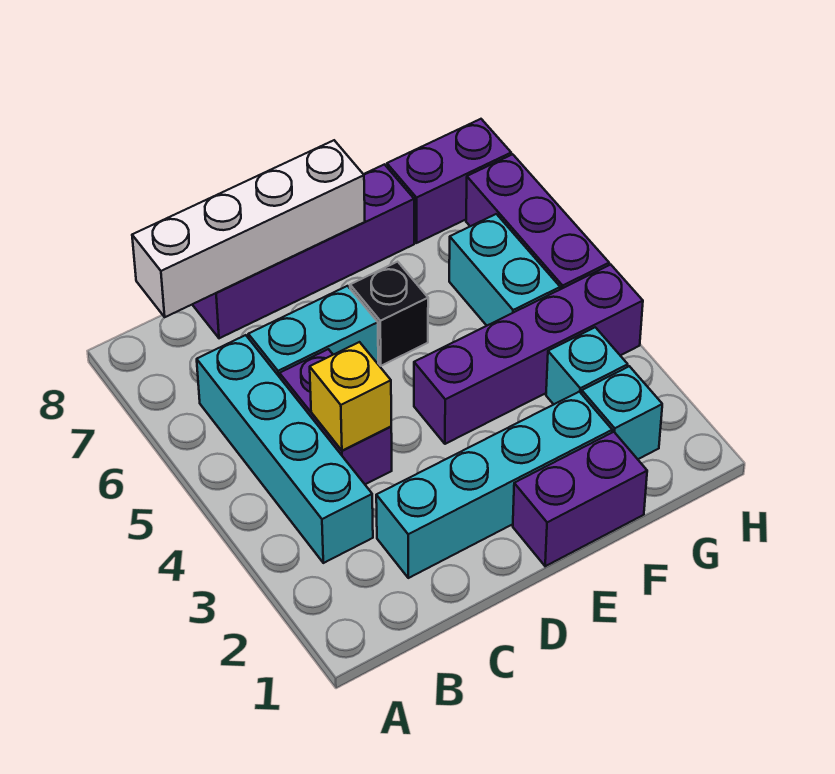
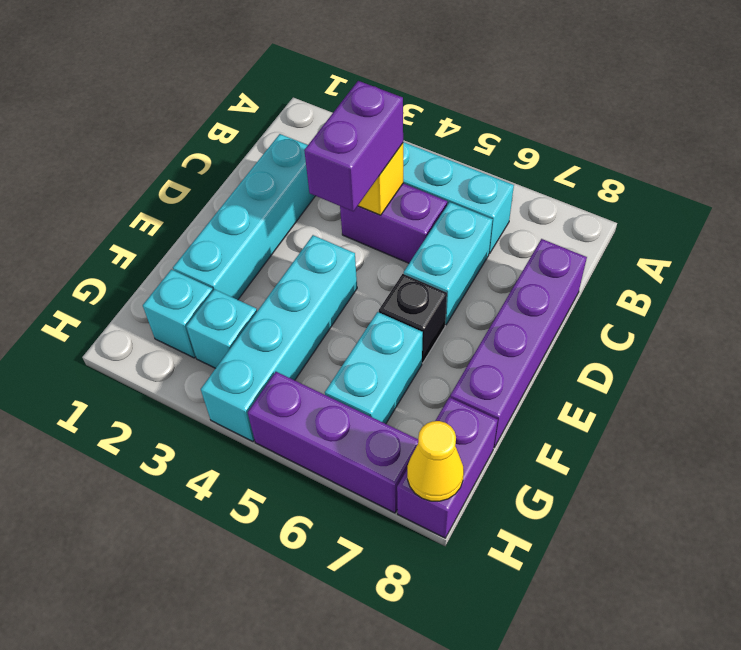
white 1x4 brick [132,140,365,317] -> none
purple 1x2 brick [513,432,647,566] -> purple 1x2 brick moved to [304,81,403,211]
purple 1x4 brick [414,265,643,444] -> cyan 1x4 brick [201,235,357,441]
cyan 1x2 brick [449,214,560,326] -> cyan 1x2 brick turned to [325,312,423,424]
none -> yellow 1x1 cone [407,421,464,501]

